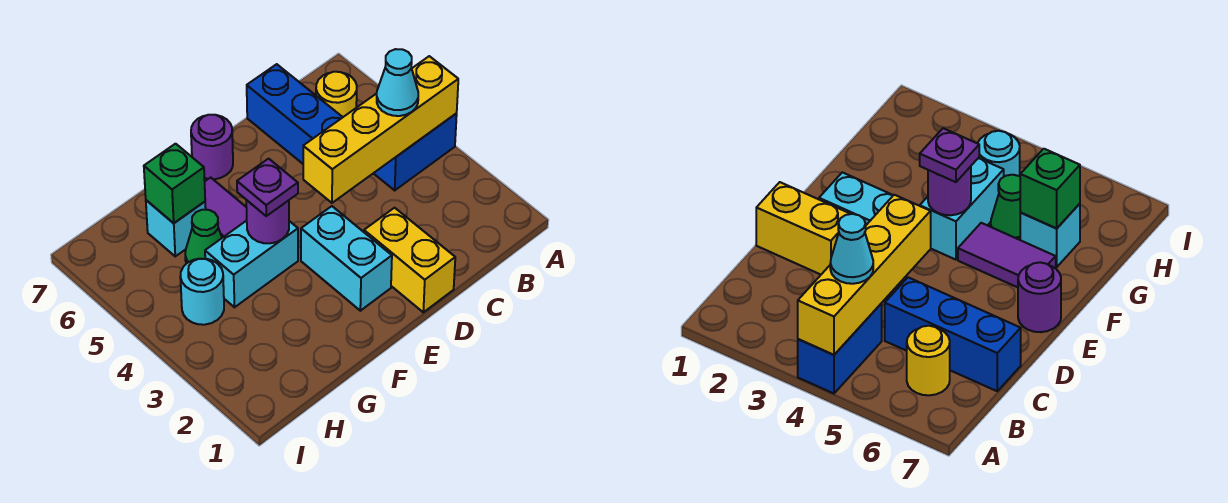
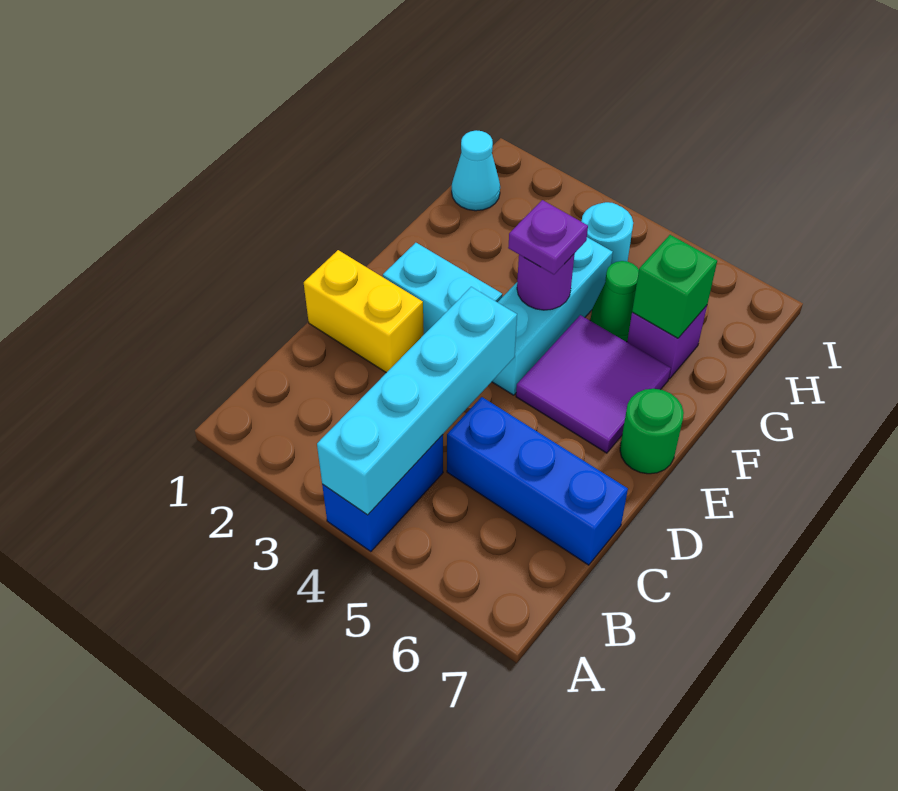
yellow 1x4 brick [303,56,458,203] -> cyan 1x4 brick [317,287,517,515]
cyan 1x1 cone [377,49,418,116] -> cyan 1x1 cone moved to [452,130,500,211]
yellow 1x1 round brick [316,72,357,117] -> none
purple 1x1 round brick [191,115,233,179] -> green 1x1 round brick [620,389,684,474]
cyan 1x2 brick [205,221,298,307] -> cyan 1x3 brick [492,237,613,395]
purple 1x2 tile [205,178,247,238] -> purple 2x2 tile [516,315,671,453]
cyan 1x1 brick [146,200,206,256] -> purple 1x1 brick [627,306,707,379]

